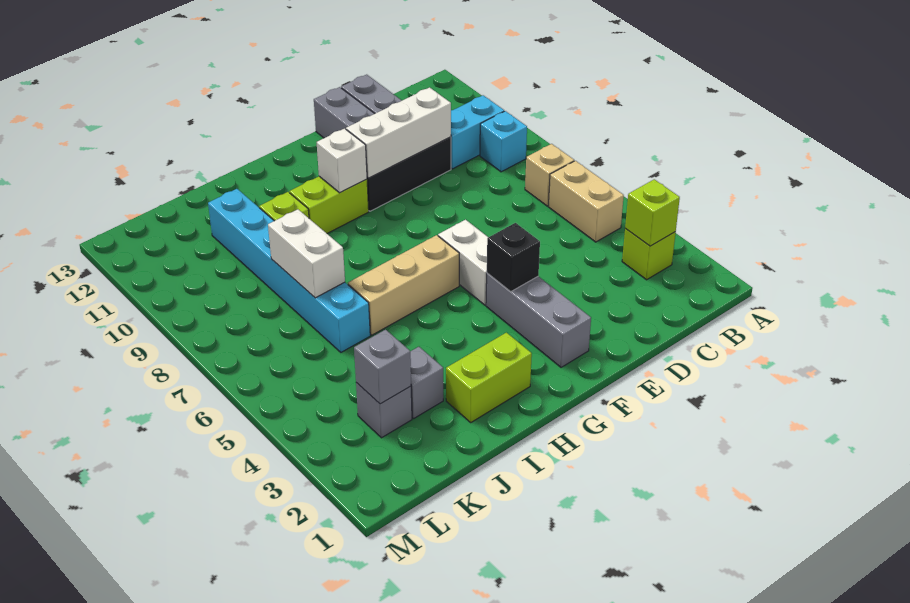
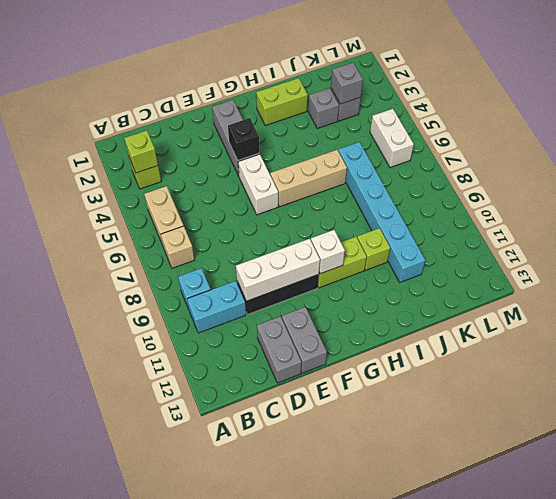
white 1x2 brick [268,209,345,298] -> white 1x2 brick moved to [370,109,414,168]

